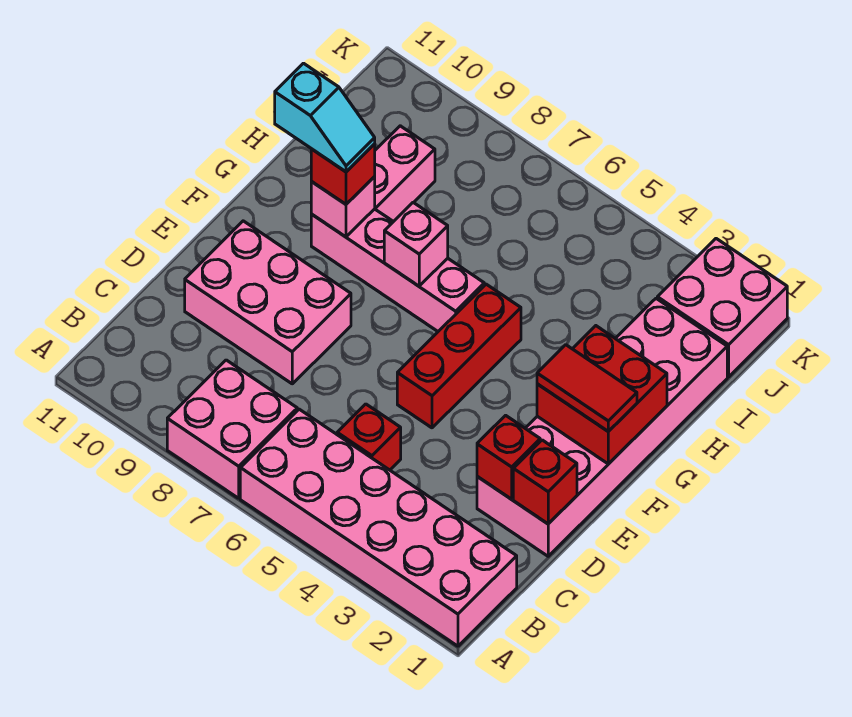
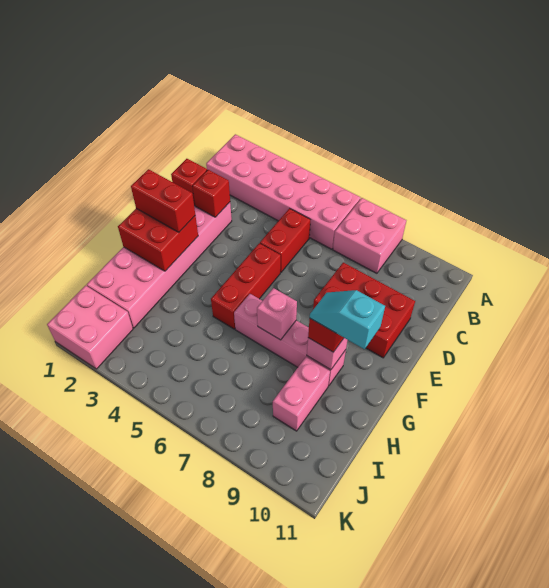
red 1x1 brick [337,404,401,470] -> red 1x2 brick [260,209,310,272]
pink 2x3 brick [185,221,351,384] -> red 2x3 brick [313,262,415,358]
red 1x2 tile [537,345,637,431] -> red 1x2 brick [131,169,195,232]

